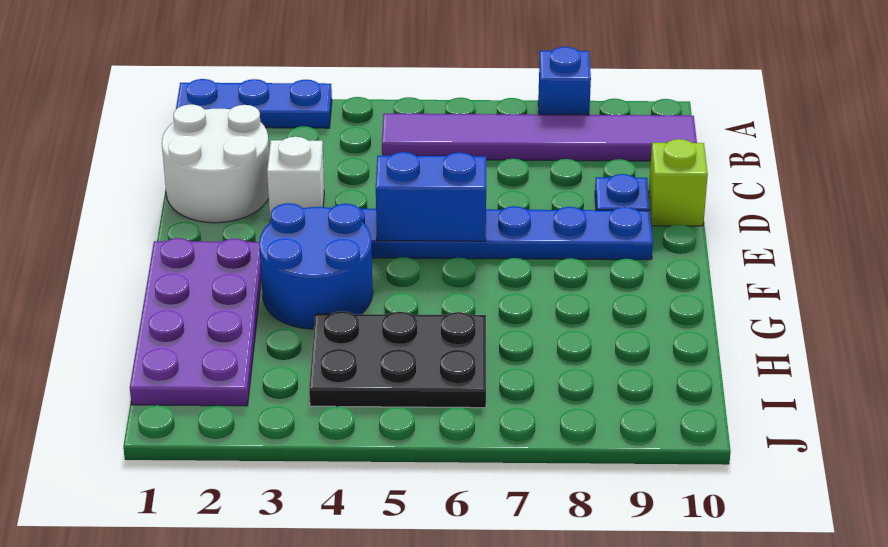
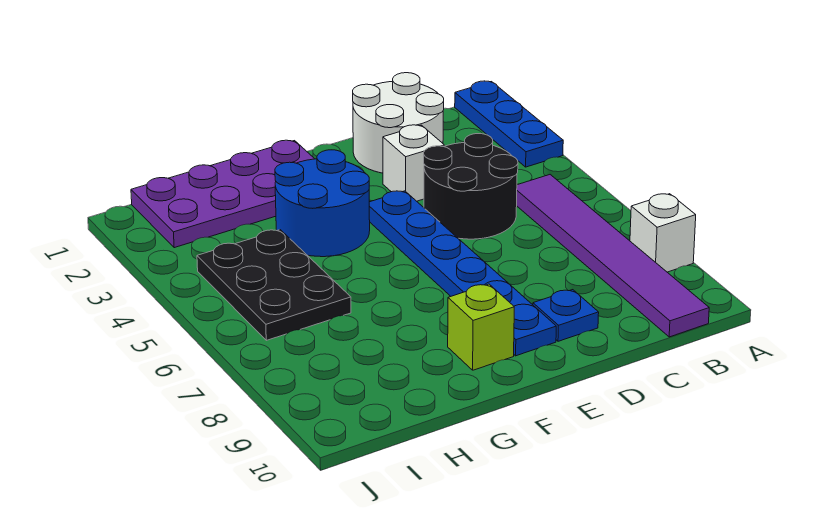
blue 1x1 brick [538,47,591,115] -> white 1x1 brick [630,194,696,272]
none -> black 2x2 round brick [424,134,518,239]
lime 1x1 brick [649,139,708,226] -> lime 1x1 brick moved to [448,284,514,370]
blue 1x2 brick [376,152,486,241] -> none

